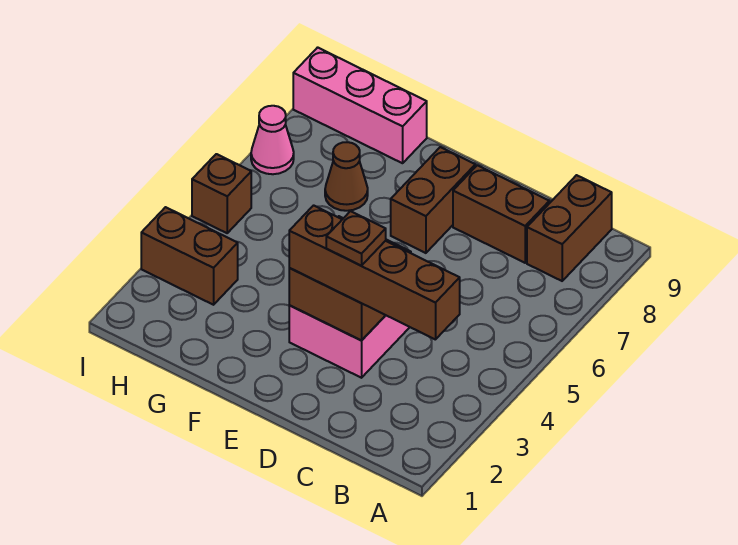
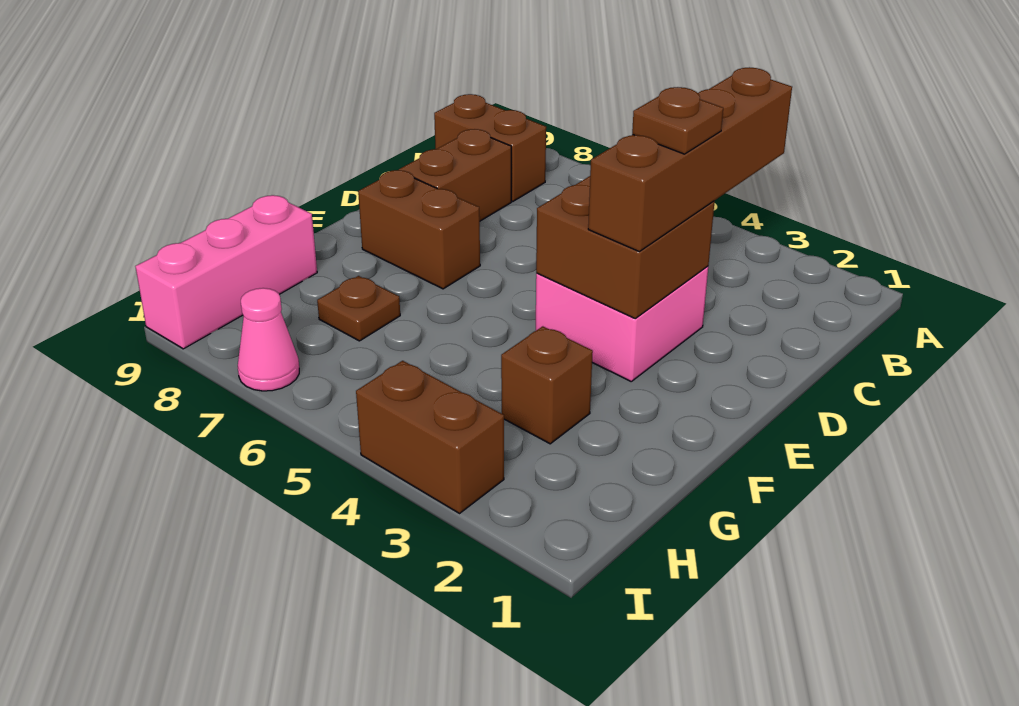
brown 1x1 cone [325,142,368,211] -> brown 1x1 plate [317,276,400,341]
brown 1x2 brick [141,207,238,305] -> brown 1x2 brick turned to [356,361,504,513]
brown 1x1 brick [192,154,251,233] -> brown 1x1 brick moved to [501,326,593,444]

